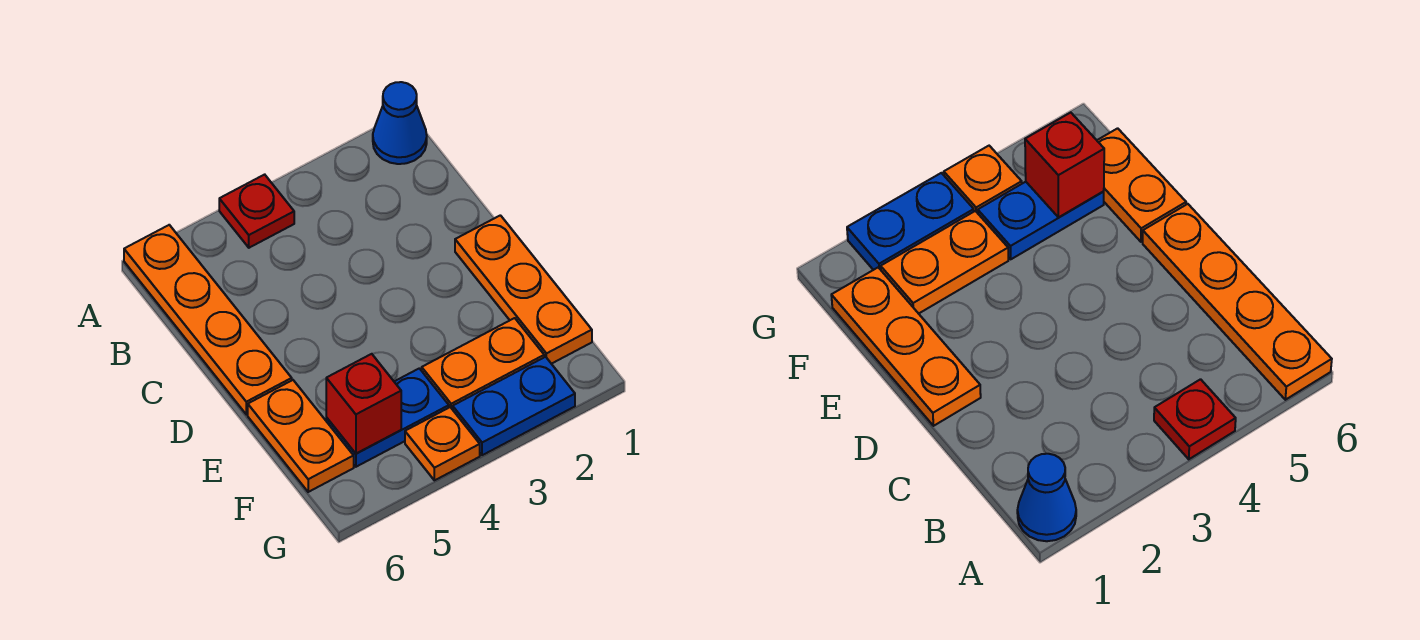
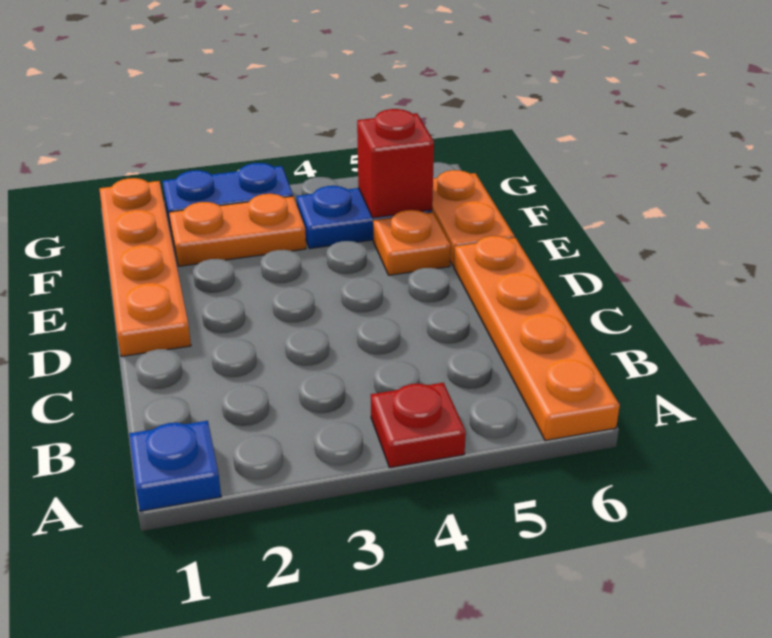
blue 1x1 cone [373,82,427,164] -> blue 1x1 plate [129,421,221,511]
orange 1x3 plate [455,215,592,364] -> orange 1x4 plate [99,178,191,356]
orange 1x1 plate [405,407,480,480] -> orange 1x1 plate moved to [373,210,451,275]

